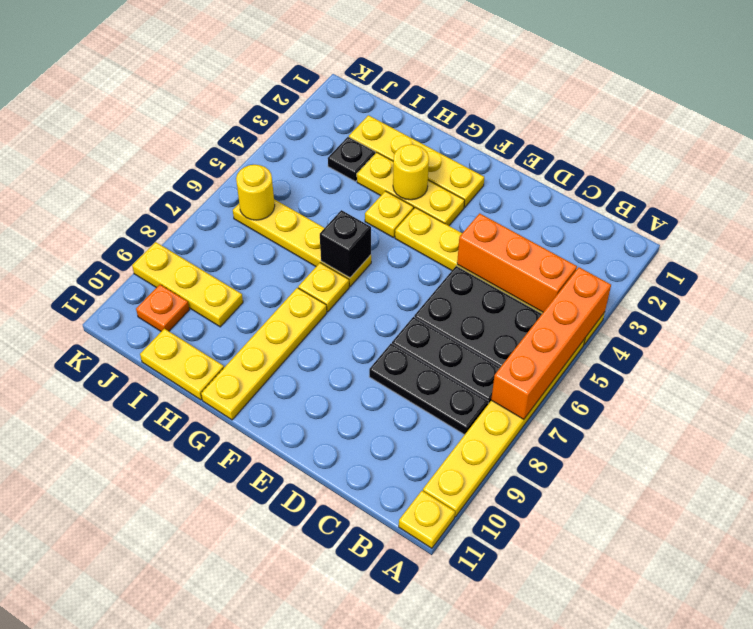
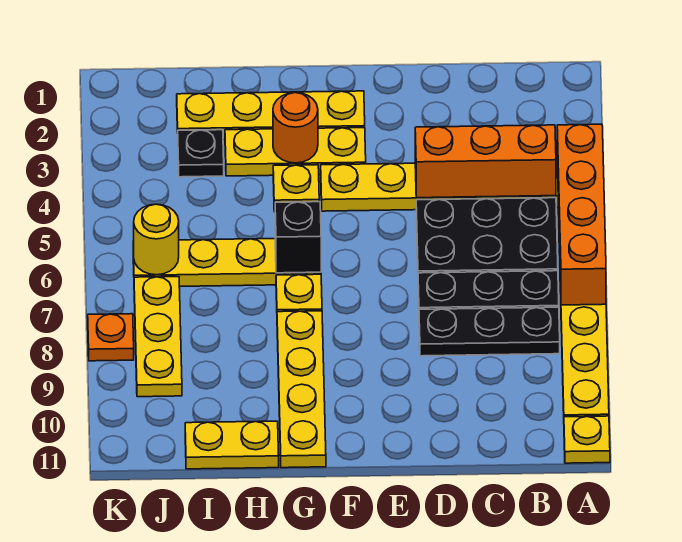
yellow 1x1 round brick [393,144,429,200] -> orange 1x1 round brick [273,93,318,163]
yellow 1x3 plate [132,242,243,327] -> yellow 1x3 plate turned to [134,277,182,397]
orange 1x1 plate [136,285,189,331] -> orange 1x1 plate moved to [88,314,134,361]

